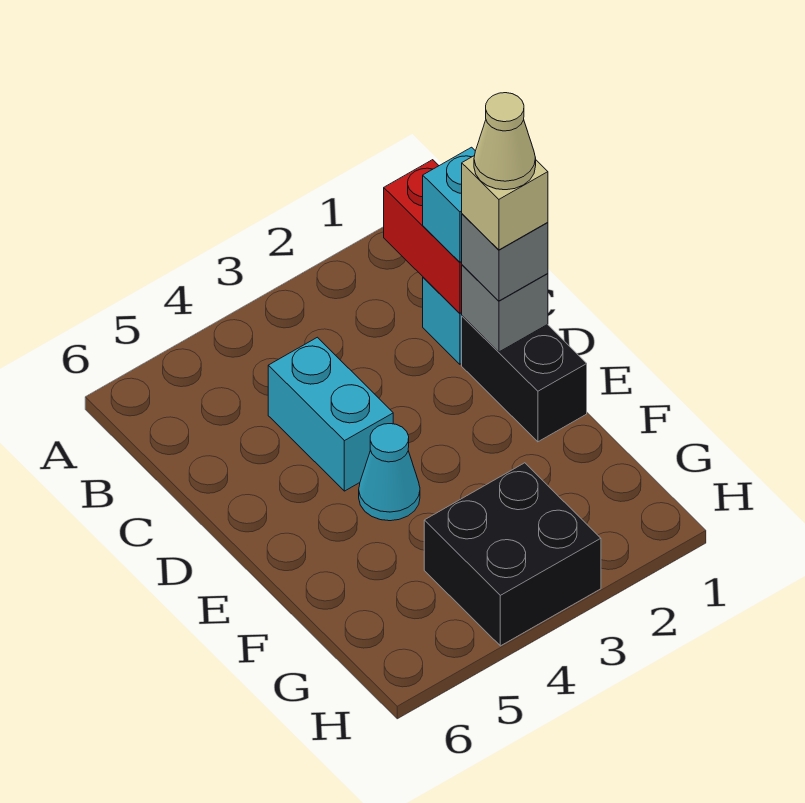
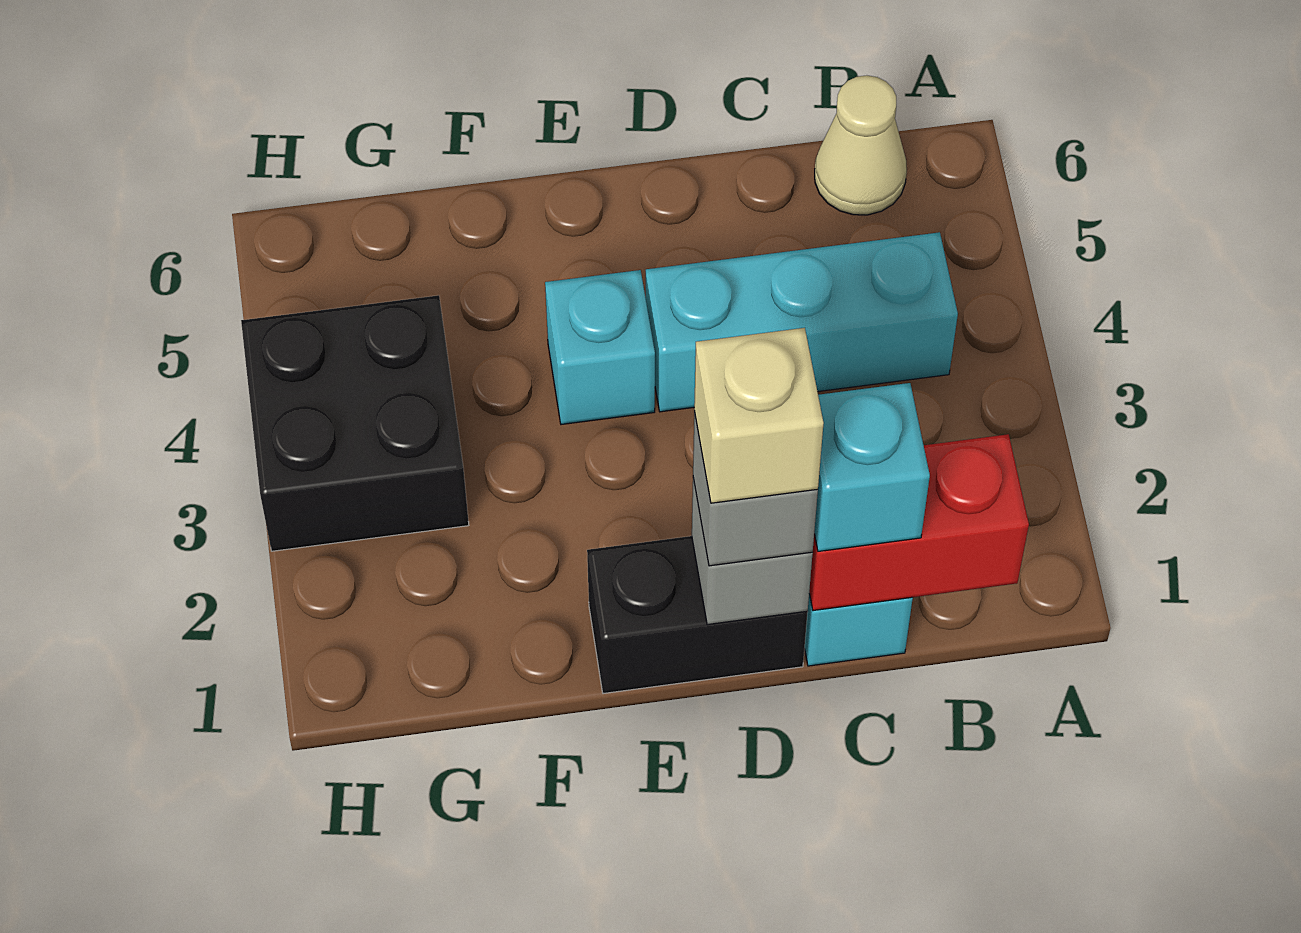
cyan 1x2 brick [268,337,393,491] -> cyan 1x3 brick [646,232,958,412]
tan 1x1 cone [474,93,536,190] -> tan 1x1 cone moved to [815,75,907,215]
cyan 1x1 cone [359,424,420,521] -> cyan 1x1 brick [545,270,655,425]

